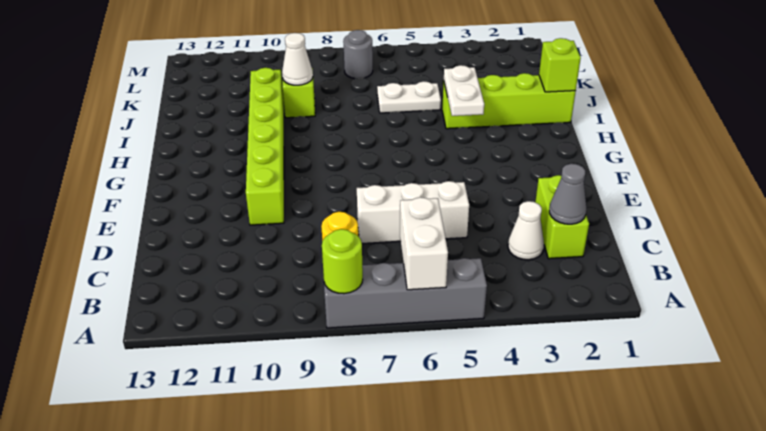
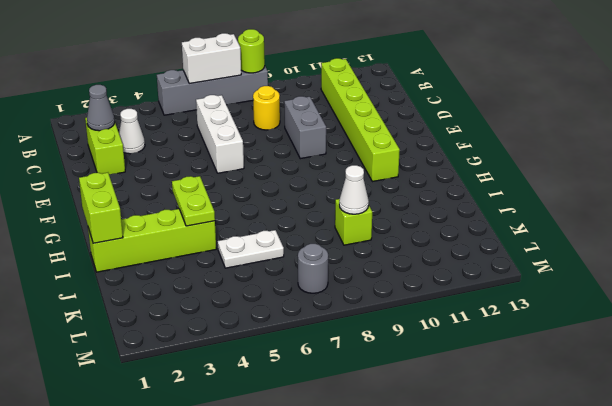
white 1x2 brick [400,197,448,290] -> white 1x2 brick turned to [182,33,241,84]
white 1x3 brick [357,181,469,243] -> white 1x3 brick turned to [196,95,244,173]
none -> grey 1x2 brick [284,96,326,159]
lime 1x6 brick [246,68,284,225] -> lime 1x6 brick moved to [321,58,400,182]
white 1x2 plate [444,65,484,116] -> lime 1x2 plate [172,176,215,226]
lime 1x1 brick [539,38,581,92] -> lime 1x2 brick [79,173,123,243]

